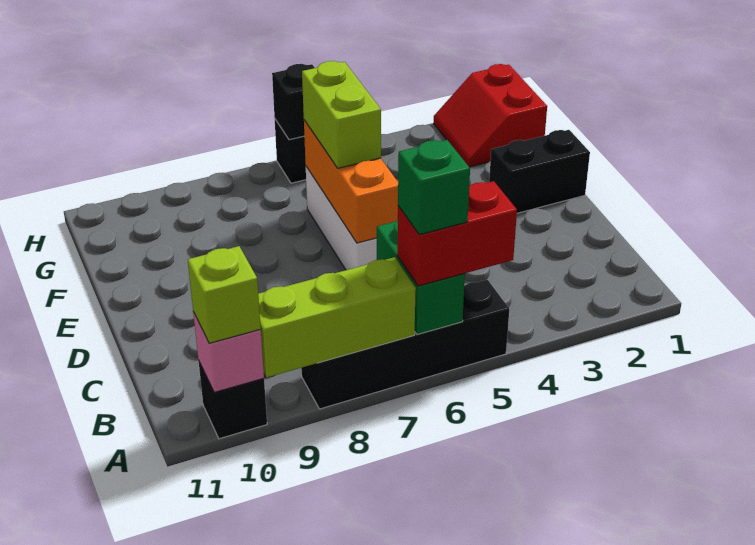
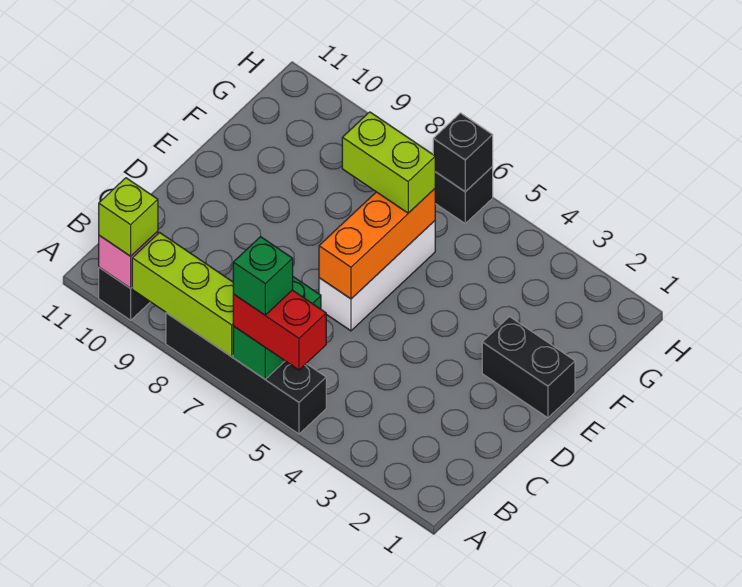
lime 1x2 brick [302,61,381,168] -> lime 1x2 brick turned to [342,112,435,213]
red 2x2 slope [434,64,547,167] -> none

